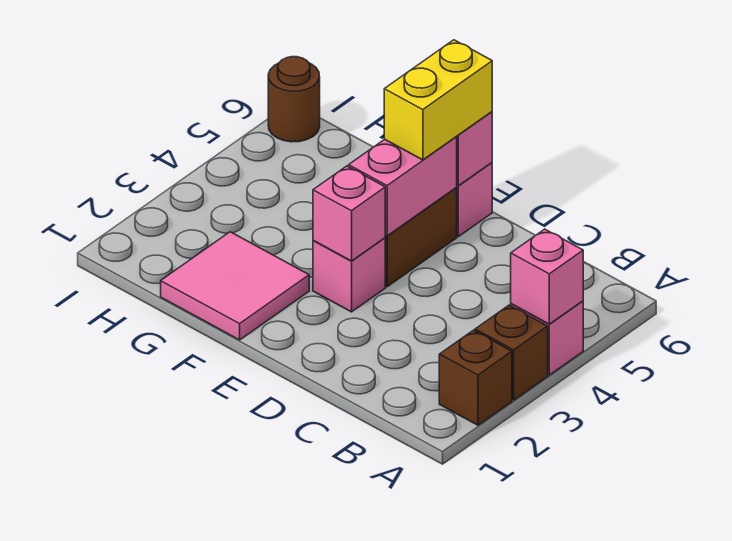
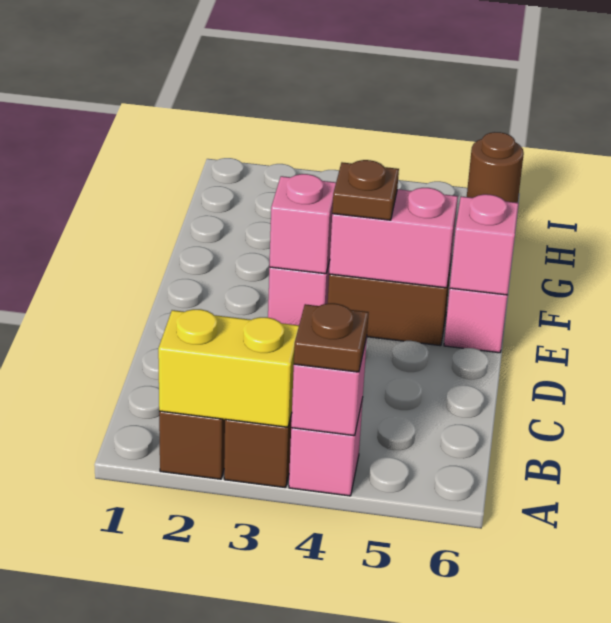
none -> brown 1x1 plate [294,303,369,372]
none -> brown 1x1 plate [332,160,399,220]
yellow 1x2 brick [384,40,492,160] -> yellow 1x2 brick moved to [158,309,299,427]
pink 2x2 tile [161,232,309,340] -> none

